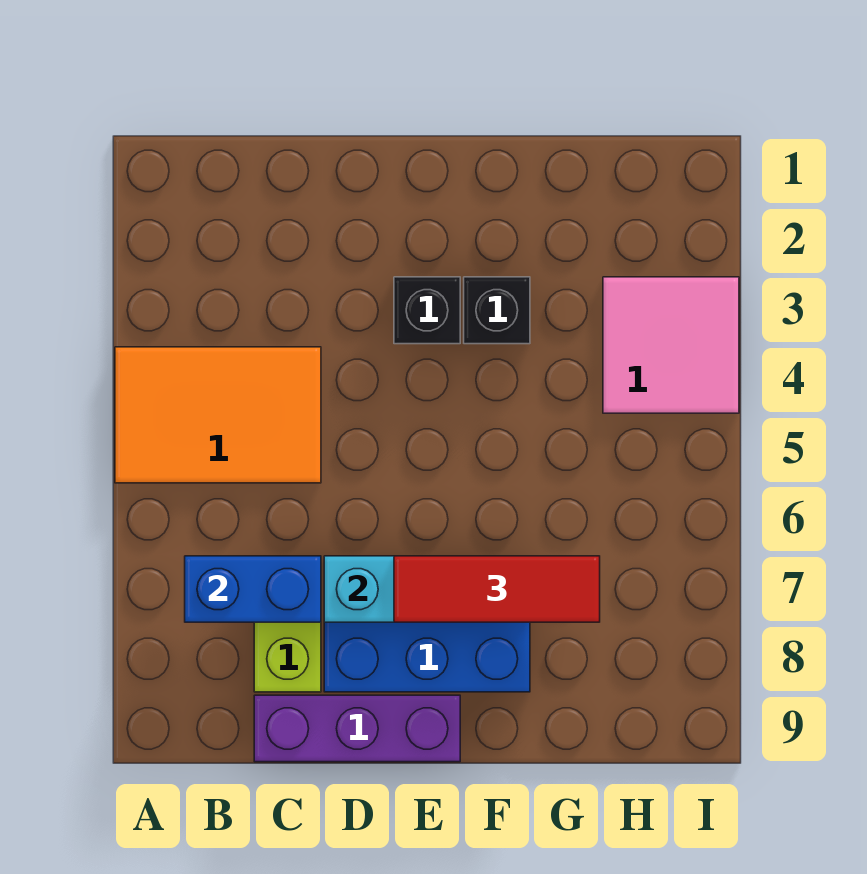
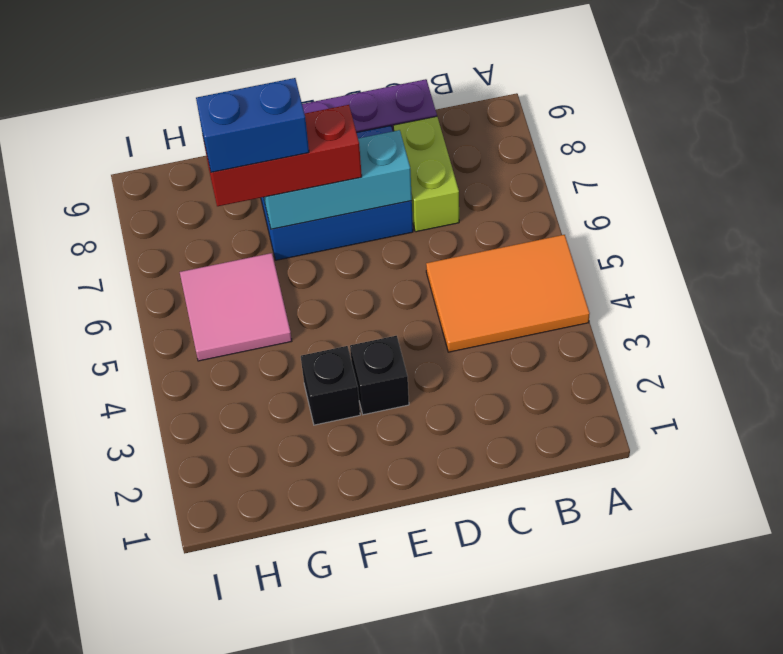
blue 1x2 brick [185,556,321,622] -> blue 1x2 brick moved to [196,78,309,172]
red 1x3 tile [394,556,600,622] -> red 1x3 brick [203,105,362,206]
pink 2x2 tile [603,277,739,413] -> pink 2x2 tile moved to [180,253,292,361]

